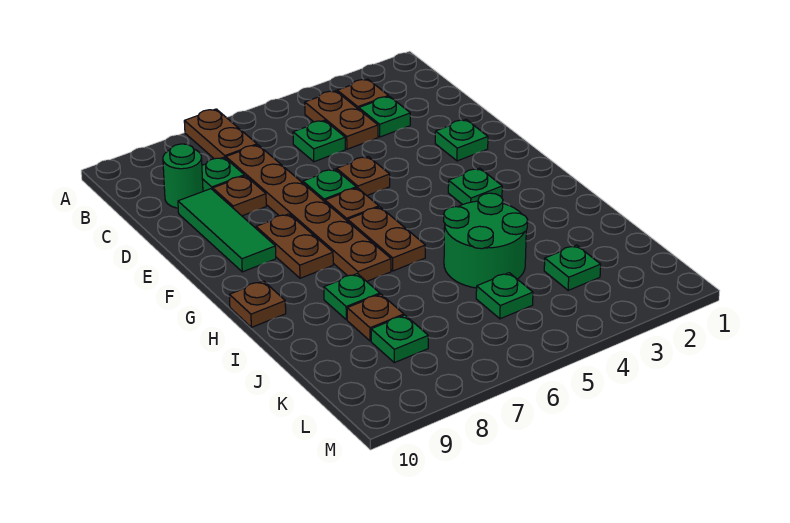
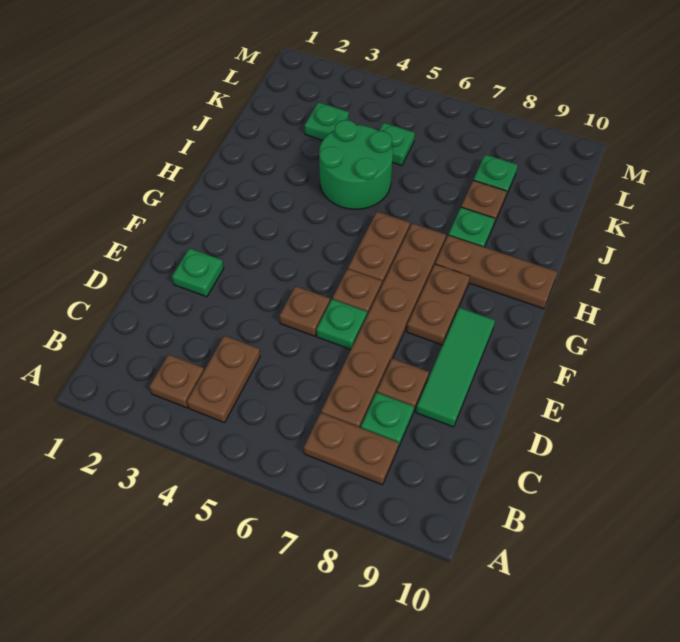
brown 1x2 plate [184,109,257,159] -> brown 1x2 plate turned to [304,413,399,485]
green 1x1 plate [359,96,410,137] -> none
green 1x1 plate [293,120,345,162] -> none
green 1x1 round brick [163,144,203,208] -> none
green 1x1 plate [448,168,502,205] -> none
brown 1x1 plate [229,281,286,327] -> brown 1x3 plate [435,235,557,309]

